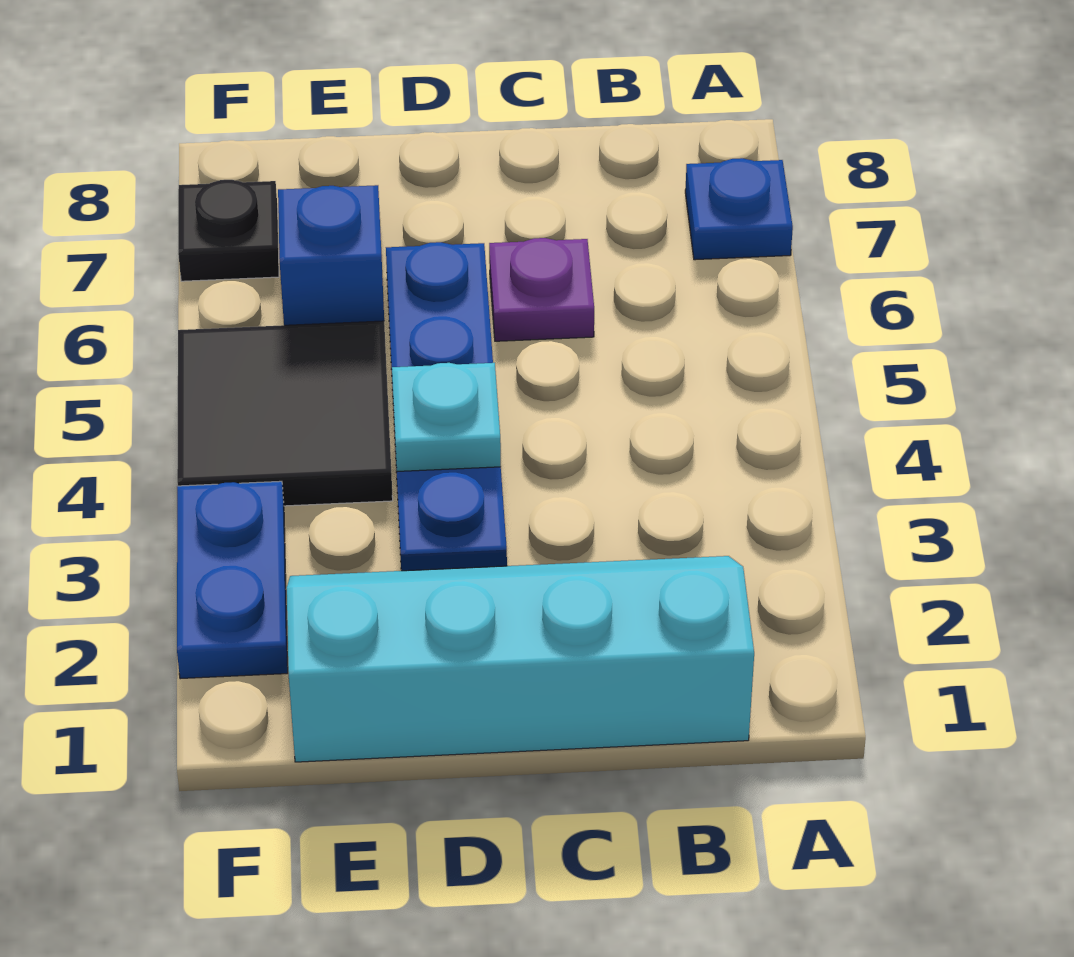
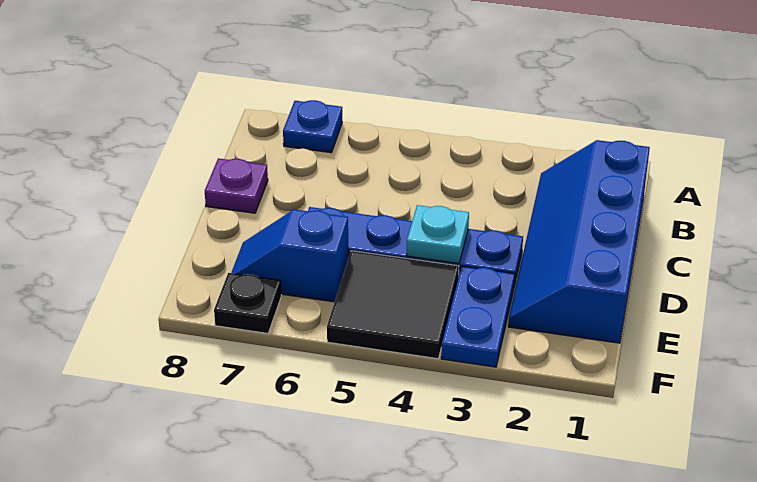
cyan 2x4 slope [287,556,754,762] -> blue 2x4 slope [508,140,650,343]
purple 1x1 plate [489,238,594,341] -> purple 1x1 plate moved to [205,158,268,213]
blue 1x2 plate [177,481,288,679] -> blue 1x2 plate turned to [441,266,515,367]

